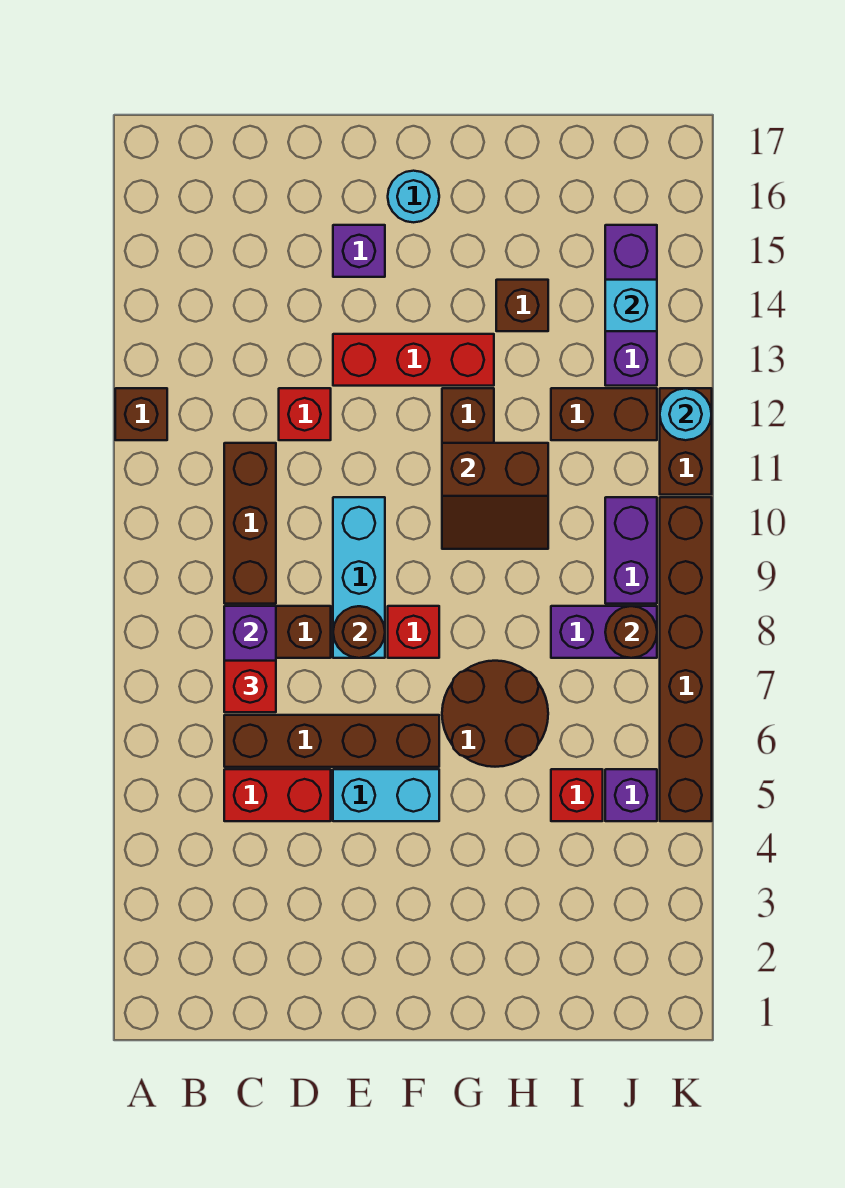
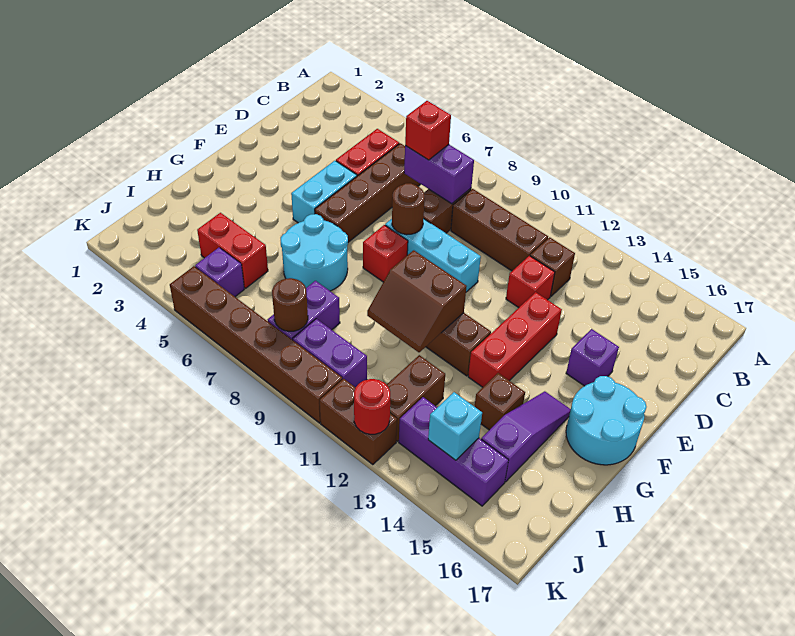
brown 1x1 brick [115,388,167,440] -> brown 1x1 brick moved to [530,237,575,296]
cyan 1x1 round brick [388,171,439,222] -> cyan 2x2 round brick [566,376,646,465]
brown 2x2 round brick [442,661,548,767] -> cyan 2x2 round brick [281,214,348,291]
brown 2x2 slope [442,443,548,549] -> brown 2x2 slope turned to [367,250,467,352]
none -> purple 1x3 slope [481,391,571,482]
red 1x1 brick [551,769,603,821] -> red 1x2 brick [197,213,268,288]
cyan 1x1 round brick [660,388,712,440] -> red 1x1 round brick [354,379,390,434]

